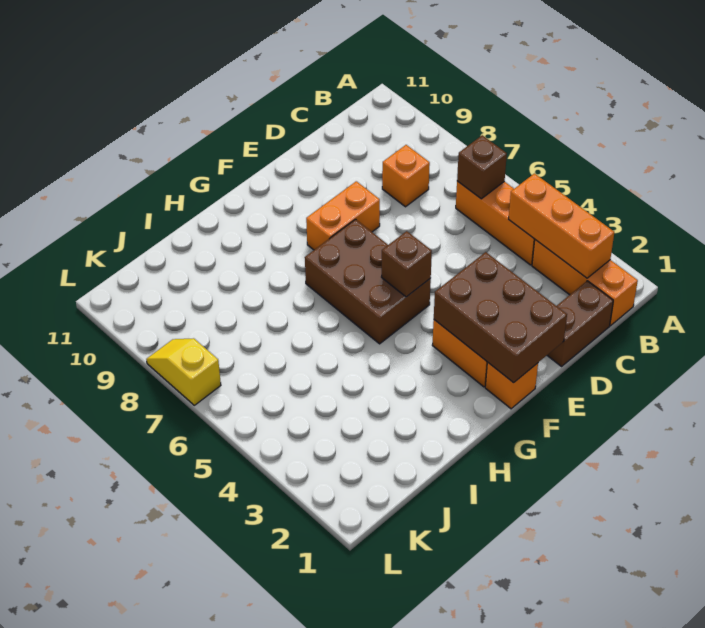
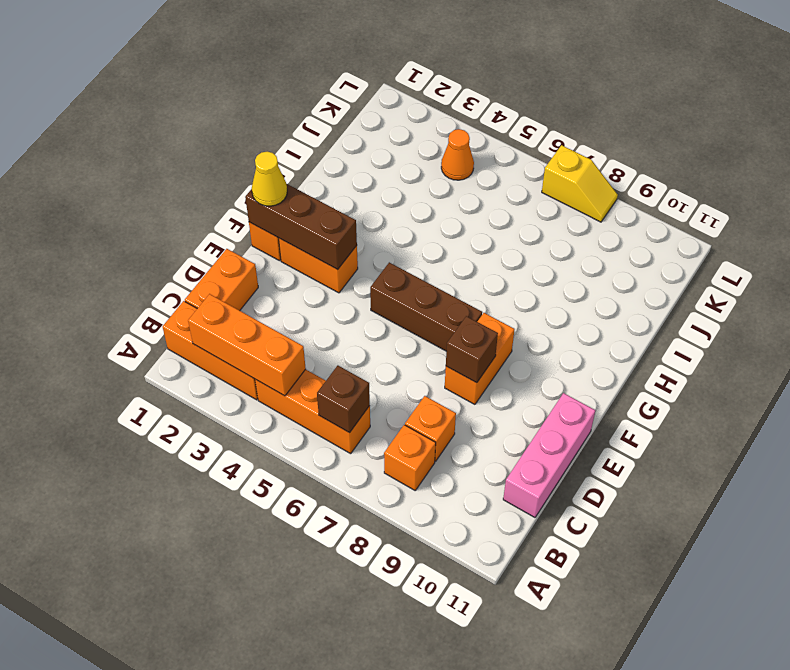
none -> orange 1x1 brick [384,425,436,490]
brown 1x2 brick [547,281,613,366] -> orange 1x2 brick [185,249,258,311]
none -> pink 1x3 brick [503,393,595,517]
brown 2x3 brick [434,252,567,383] -> brown 1x3 brick [245,184,357,269]
none -> yellow 1x1 cone [252,152,287,206]
brown 2x3 brick [305,219,431,344] -> brown 1x3 brick [370,262,482,351]
brown 1x1 brick [382,231,432,297] -> brown 1x1 brick moved to [446,316,498,383]
none -> orange 1x1 cone [441,129,474,180]

